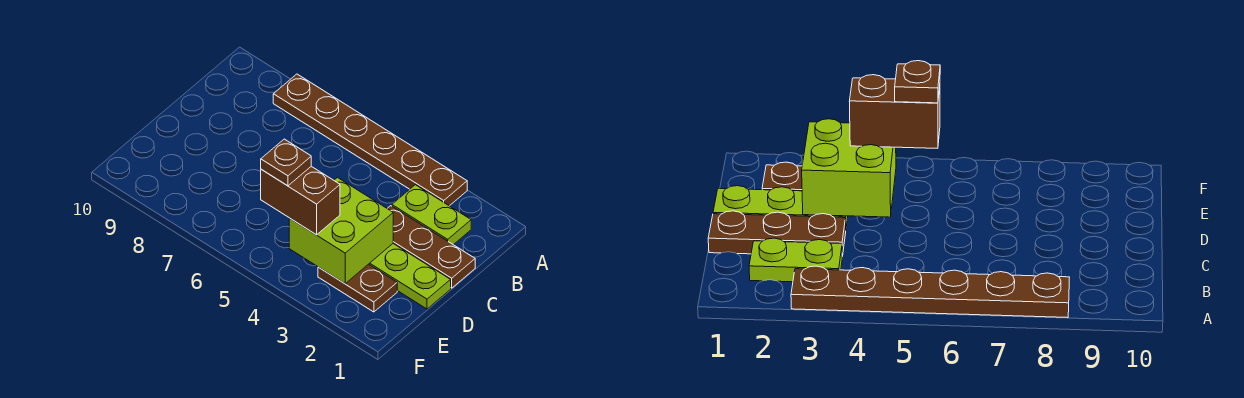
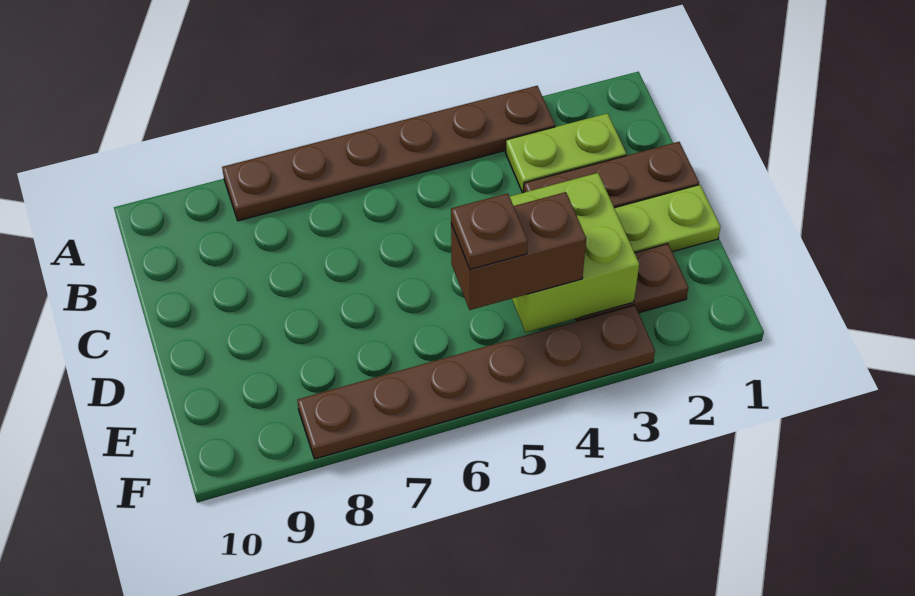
none -> brown 1x6 plate [297,305,655,459]

